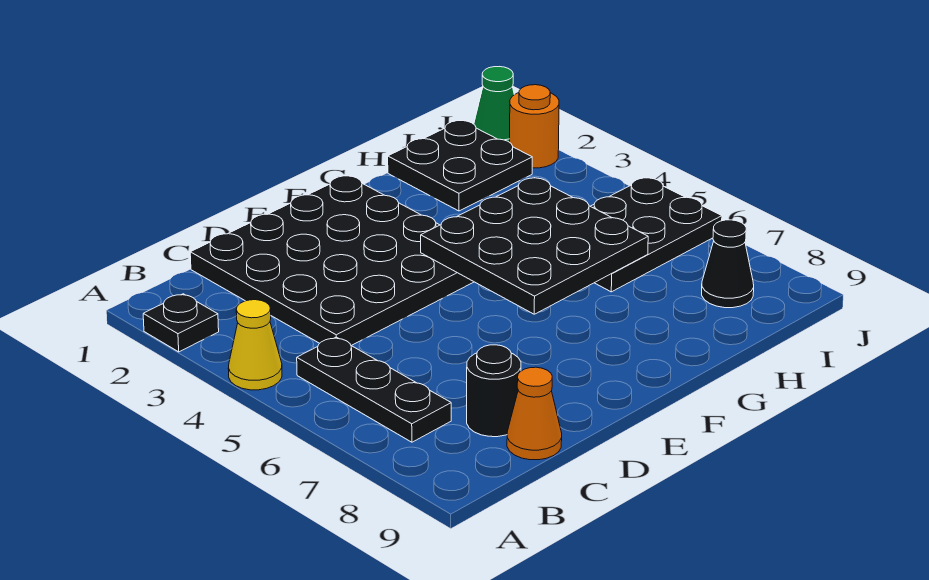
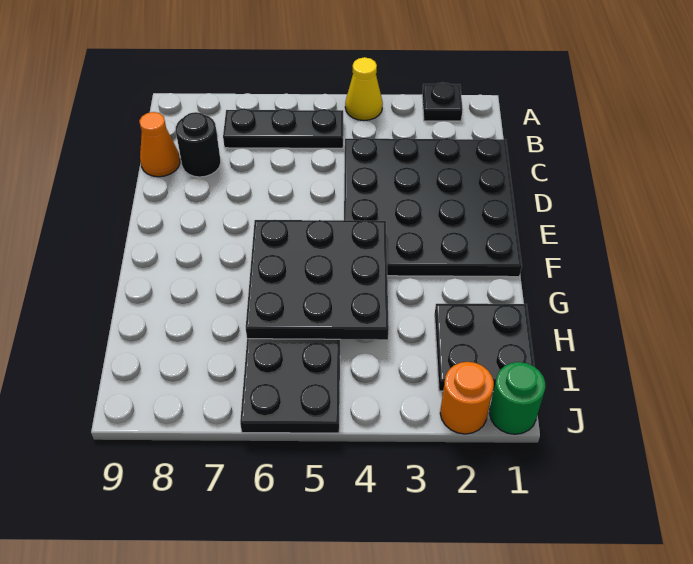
black 1x1 cone [702,220,754,308] -> none
green 1x1 cone [474,67,514,142] -> green 1x1 round brick [489,362,545,434]

